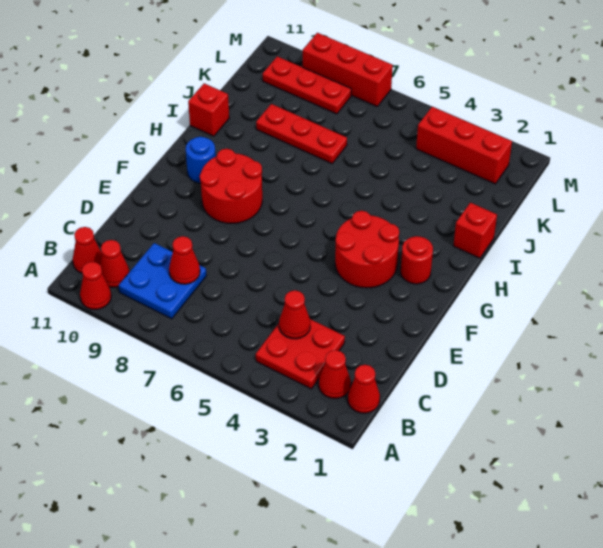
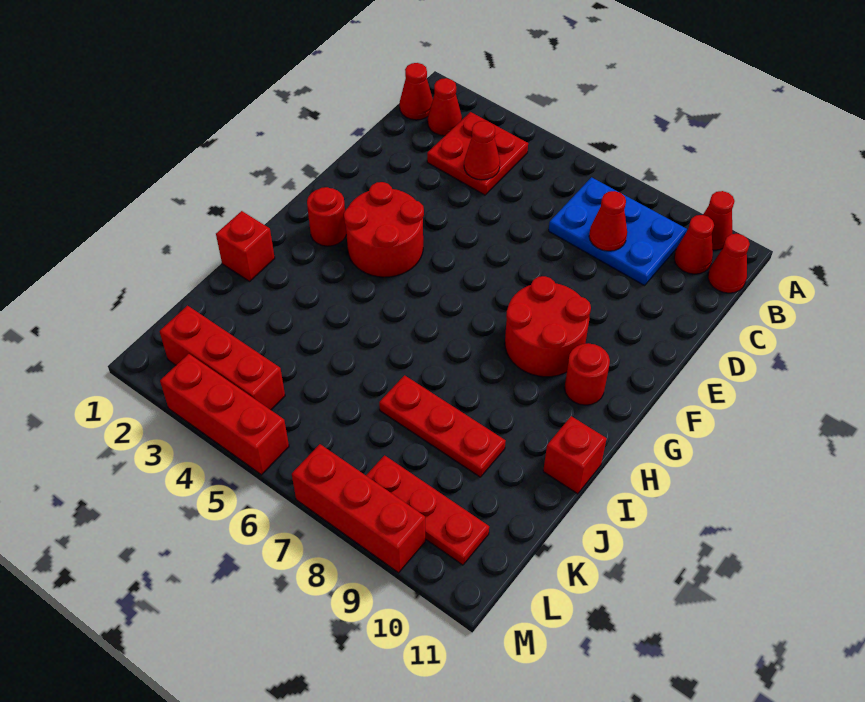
blue 2x2 plate [119,243,207,319] -> blue 2x3 plate [549,177,687,285]
blue 1x1 round brick [186,137,216,183] -> red 1x1 round brick [565,343,610,405]
none -> red 1x3 brick [160,354,289,475]

